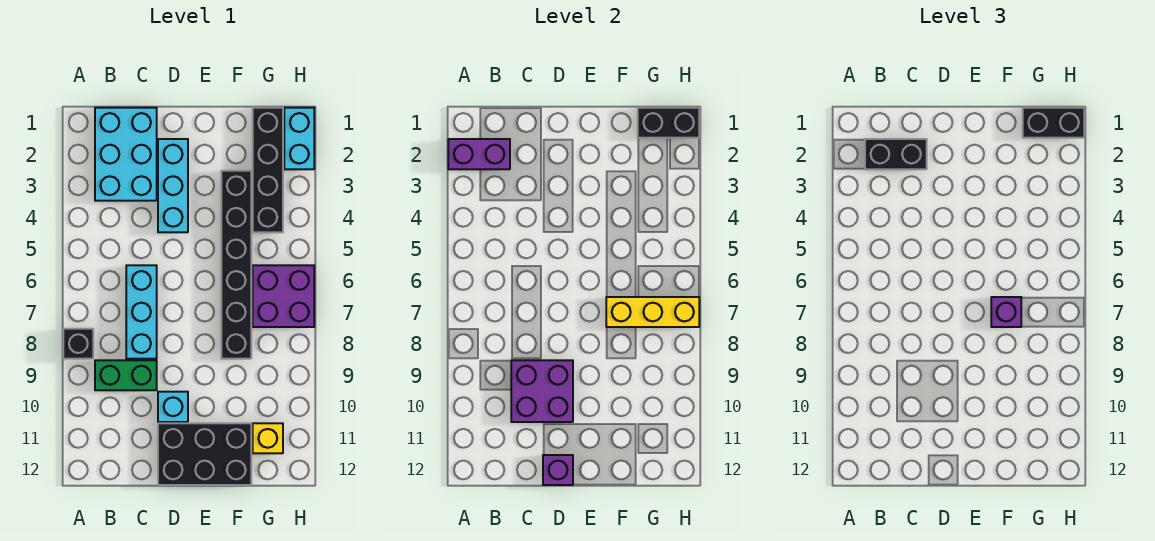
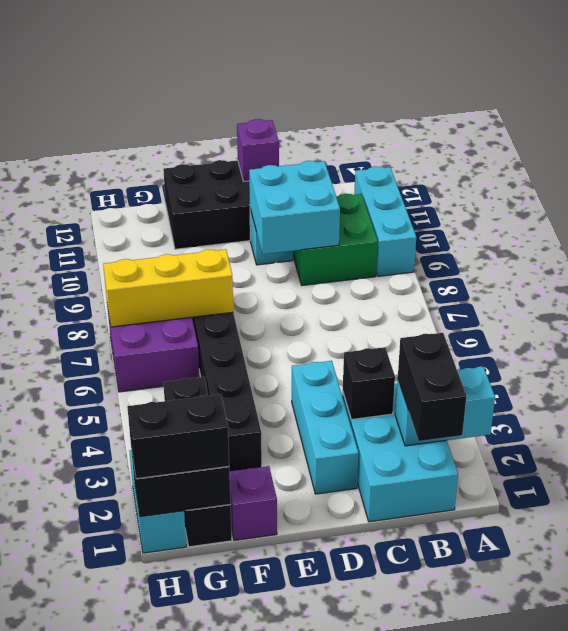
purple 1x2 brick [448,139,510,169] -> cyan 1x2 brick [395,367,495,446]
black 1x1 brick [63,329,93,359] -> black 1x1 brick moved to [343,347,395,420]
black 1x2 brick [865,139,927,169] -> black 1x2 brick turned to [398,333,466,441]
green 1x2 brick [95,360,157,390] -> green 2x2 brick [293,194,378,285]
cyan 1x3 brick [126,265,157,359] -> cyan 1x3 brick moved to [354,166,416,276]
purple 2x2 brick [511,360,573,422] -> cyan 2x2 brick [249,161,340,254]
purple 1x1 brick [991,297,1021,327] -> purple 1x1 brick moved to [230,466,277,540]
yellow 1x1 brick [253,423,283,453] -> none

